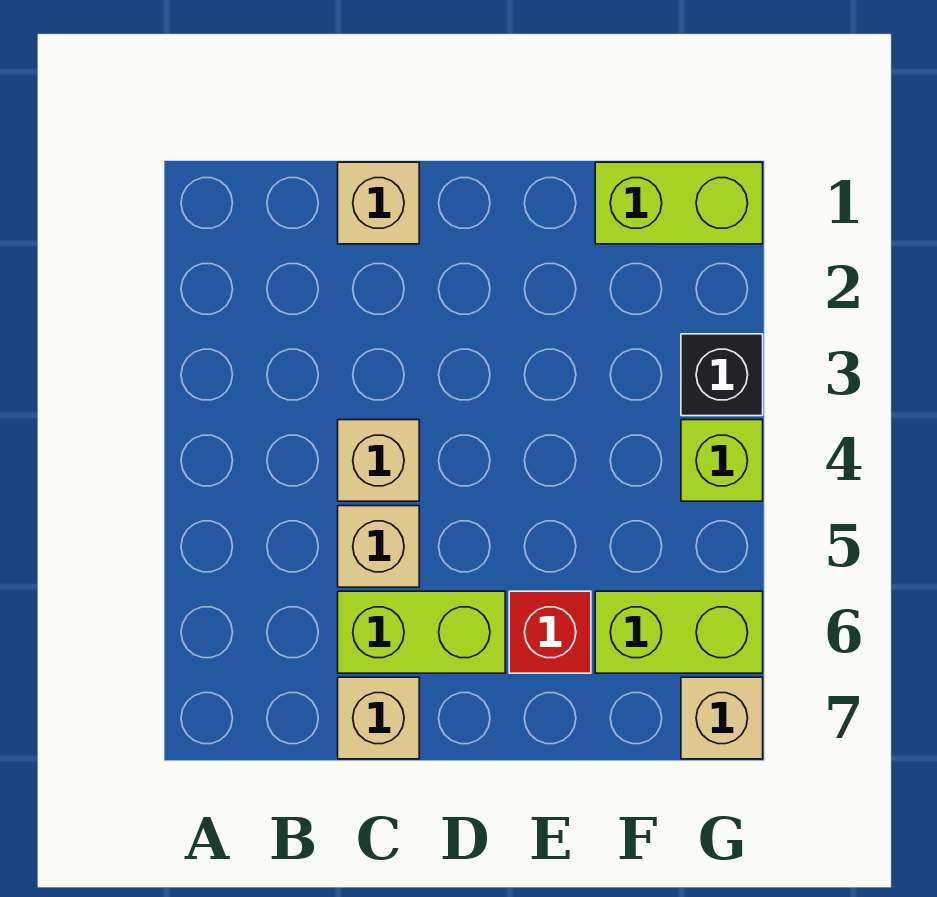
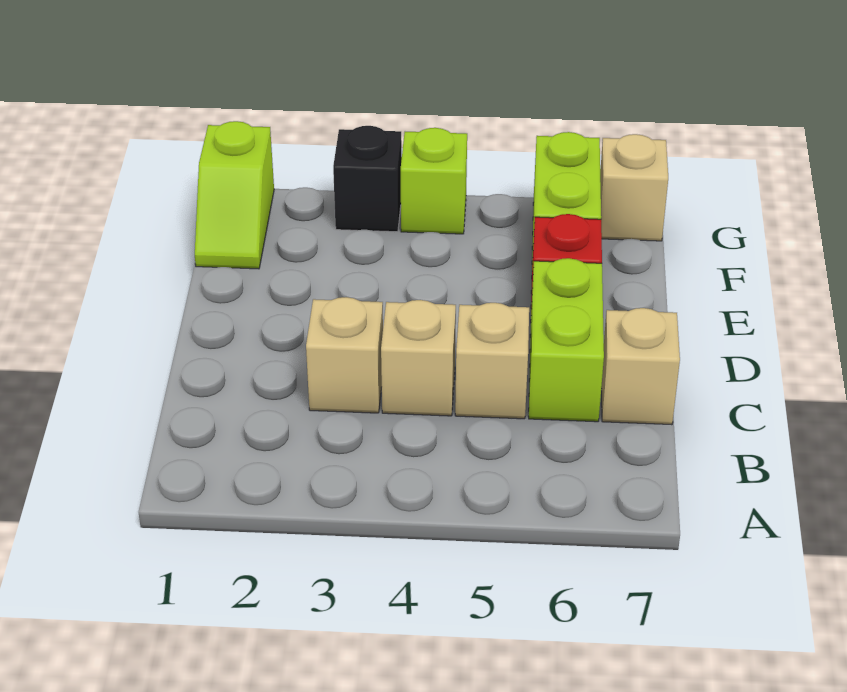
tan 1x1 brick [338,162,419,244] -> tan 1x1 brick moved to [306,297,383,413]
lime 1x2 brick [595,162,763,244] -> lime 1x2 slope [195,121,274,269]

